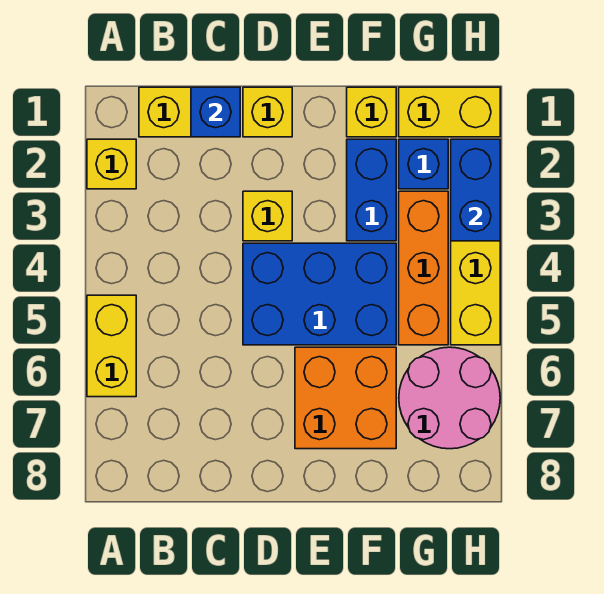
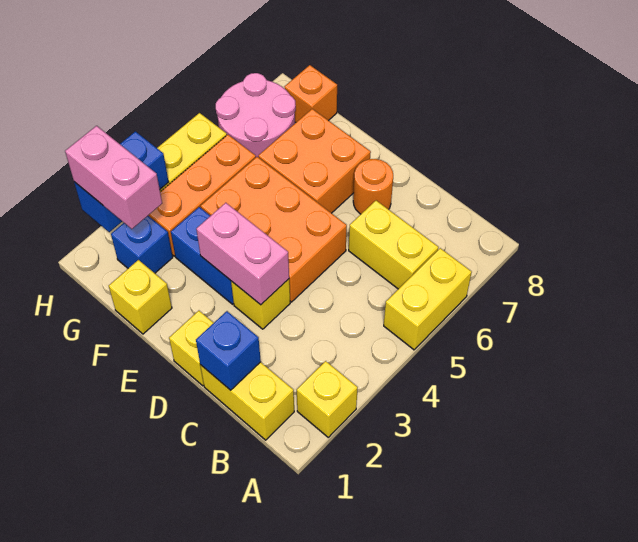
none -> pink 1x2 brick [196,203,289,305]
blue 2x3 brick [243,243,396,345] -> orange 2x3 brick [201,157,347,302]
none -> orange 1x1 round brick [353,159,393,214]
blue 1x2 brick [347,139,396,241] -> blue 1x2 brick turned to [171,207,234,304]
yellow 1x2 brick [399,87,500,137] -> yellow 1x2 brick moved to [349,200,438,289]
none -> pink 1x2 brick [65,126,162,229]
none -> orange 1x1 brick [285,65,337,122]

